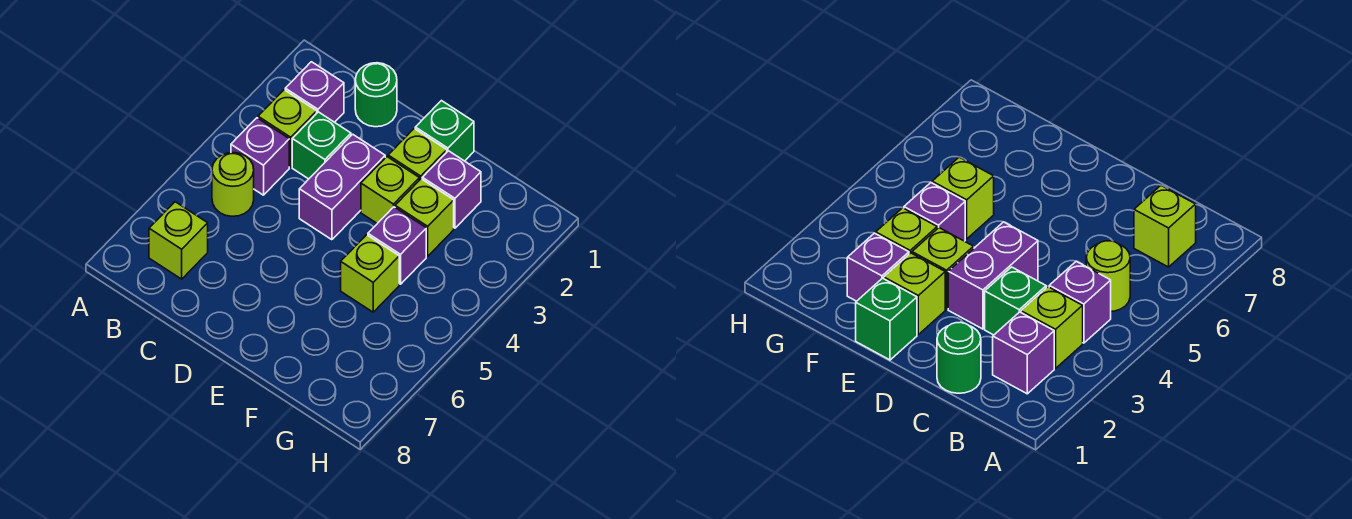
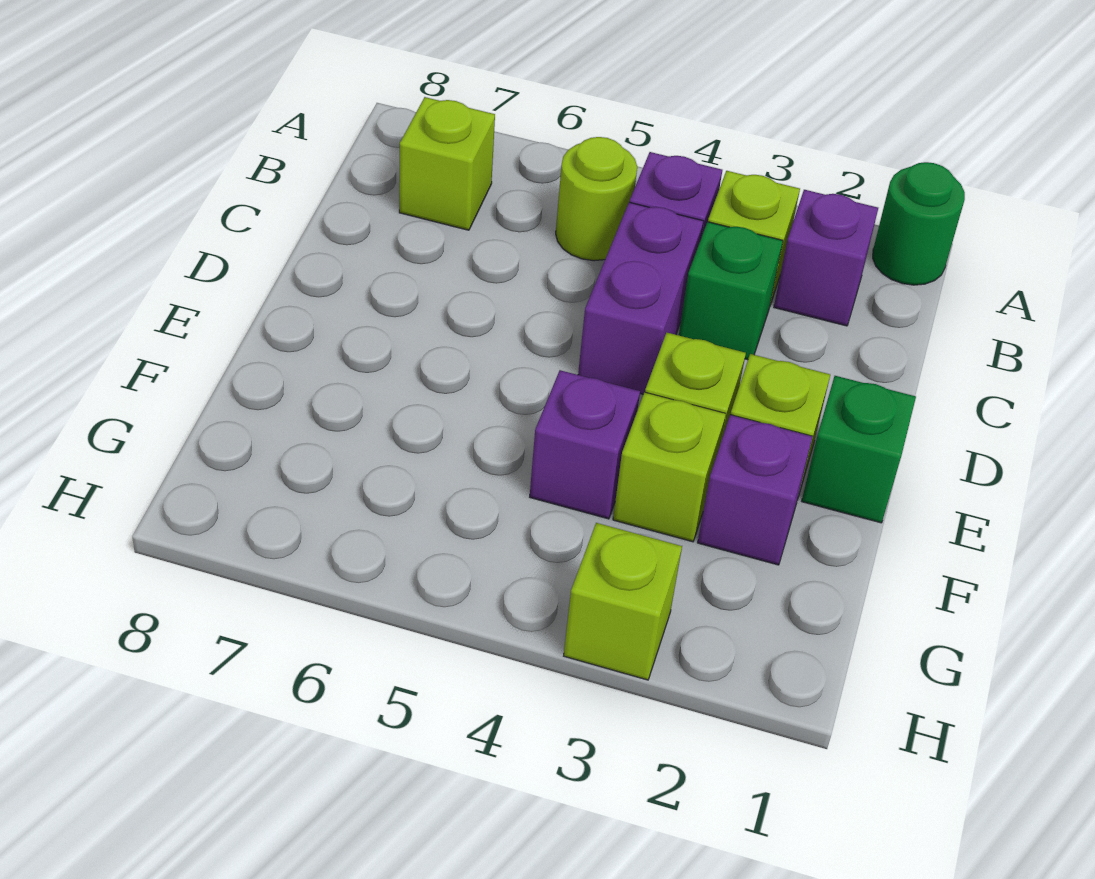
green 1x1 round brick [355,63,397,127] -> green 1x1 round brick moved to [873,162,965,285]
purple 1x2 brick [299,134,385,240] -> purple 1x2 brick turned to [578,202,703,394]
lime 1x1 brick [341,235,399,312] -> lime 1x1 brick moved to [564,523,682,680]

